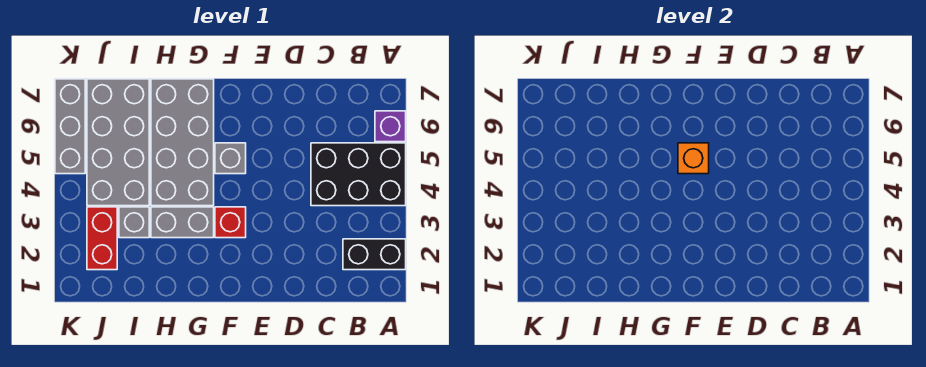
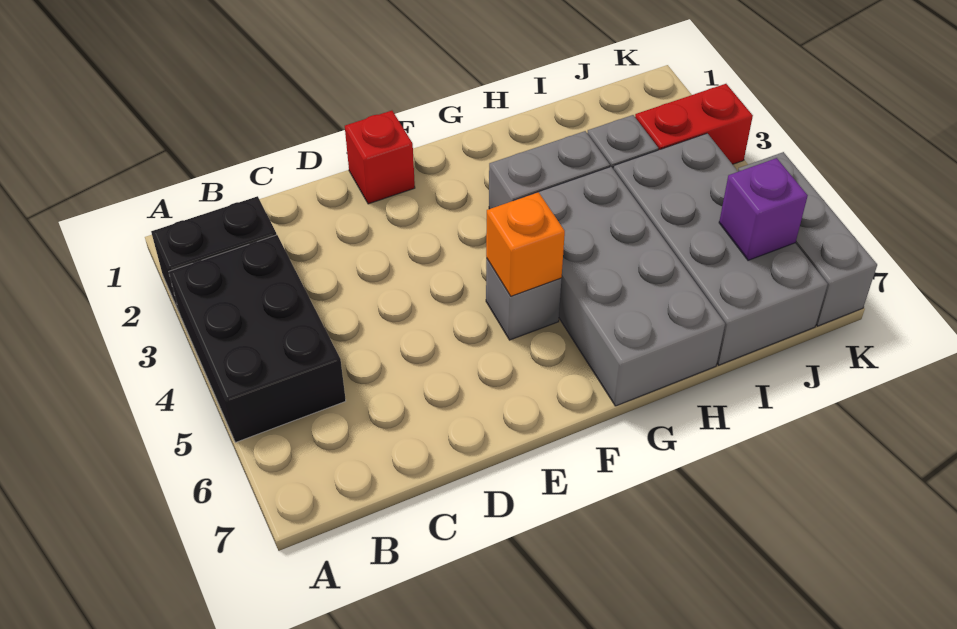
black 2x3 brick [311,143,406,206] -> black 2x3 brick turned to [169,235,346,443]
purple 1x1 brick [375,111,406,142] -> purple 1x1 brick moved to [719,158,808,260]
red 1x1 brick [215,207,246,238] -> red 1x1 brick moved to [345,111,415,204]
red 1x2 brick [87,207,117,270] -> red 1x2 brick turned to [635,84,753,164]

